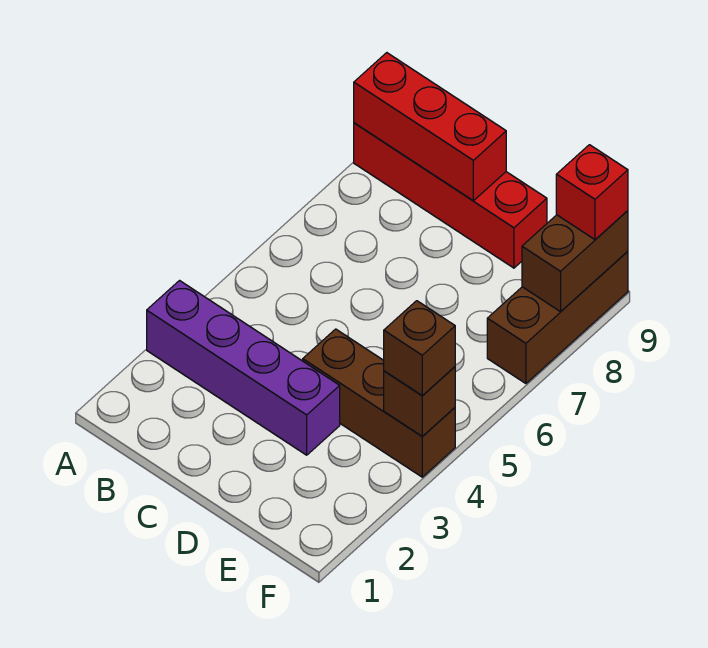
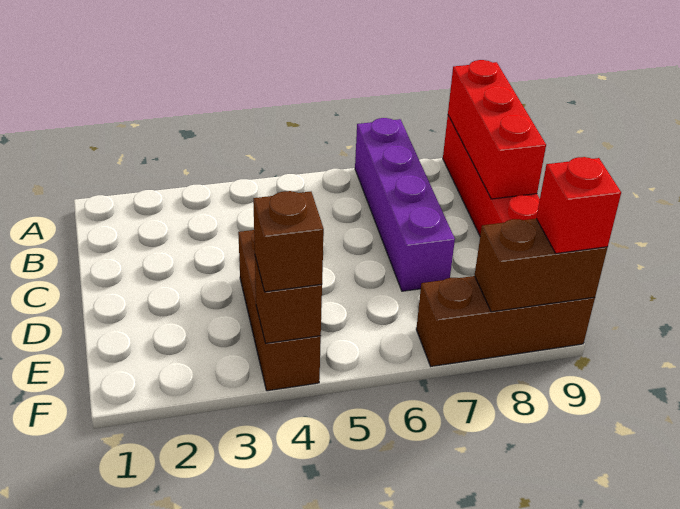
purple 1x4 brick [147,281,340,455] -> purple 1x4 brick moved to [355,118,455,291]

